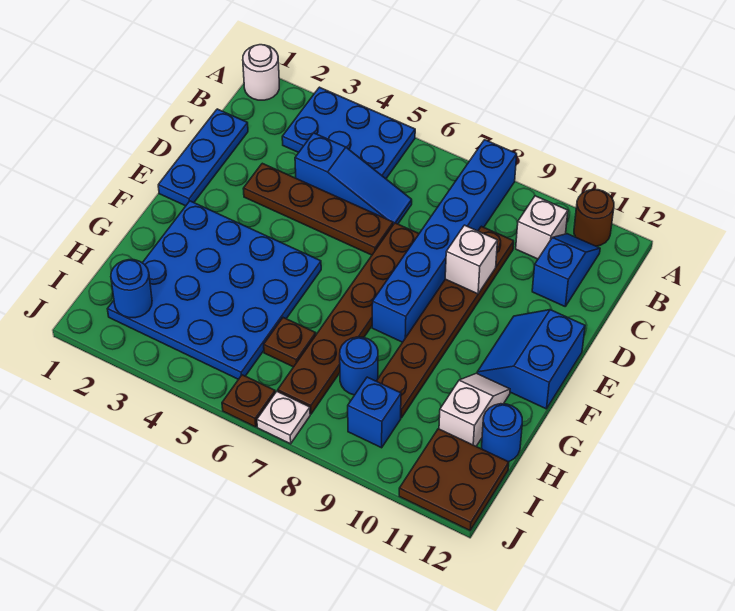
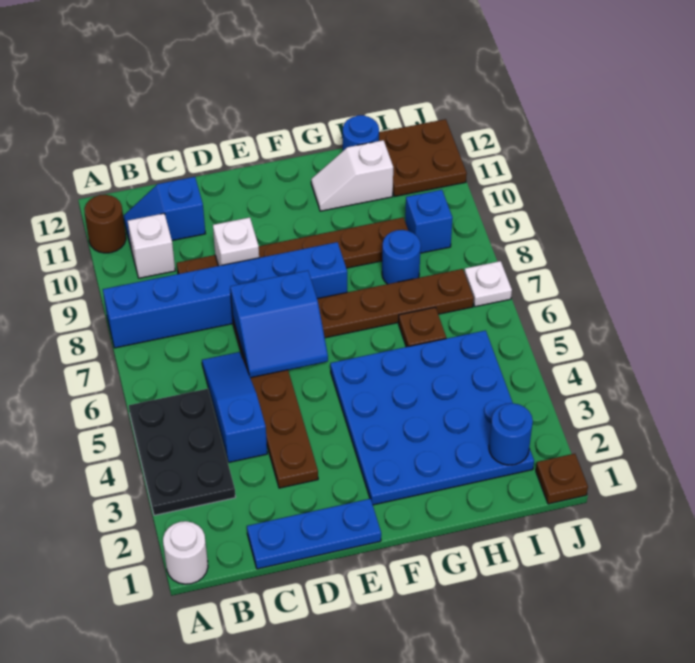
blue 2x3 plate [282,87,415,179] -> black 2x3 plate [129,389,235,515]
blue 2x2 slope [477,310,585,409] -> blue 2x2 slope moved to [230,271,328,378]
brown 1x1 plate [222,375,275,427] -> brown 1x1 plate moved to [536,454,588,504]

